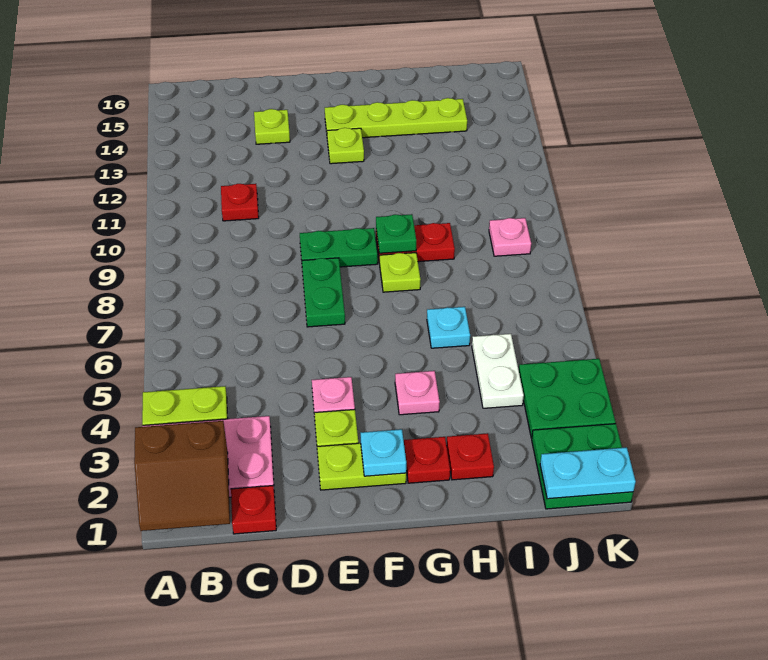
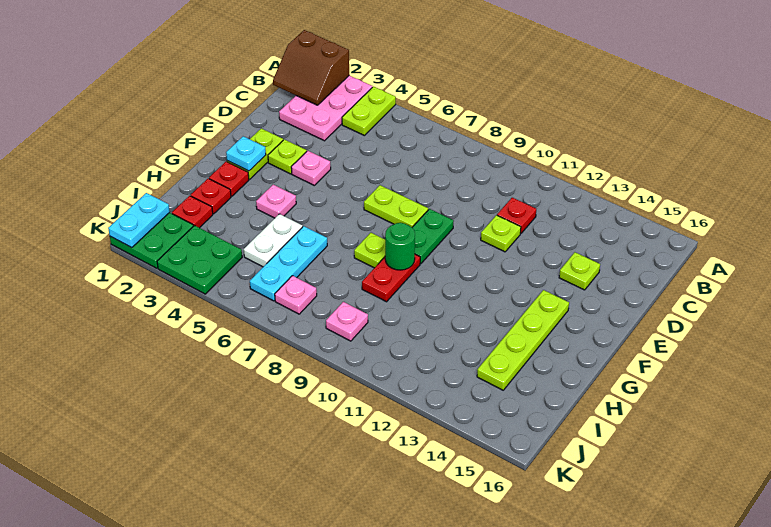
brown 2x2 slope [134,421,230,531] -> brown 2x2 slope turned to [273,30,349,105]
red 1x1 plate [231,485,276,534] -> red 1x1 plate moved to [172,196,213,228]
green 1x2 plate [302,258,345,327] -> lime 1x2 plate [364,185,428,227]
lime 1x1 plate [327,128,364,164] -> lime 1x1 plate moved to [481,215,521,252]
green 1x1 plate [376,214,416,253] -> green 1x1 round brick [385,223,415,270]
cyan 1x1 plate [427,307,470,348] -> cyan 1x3 plate [250,226,327,301]
white 1x2 plate [472,334,524,408] -> white 1x2 plate turned to [244,214,303,267]
none -> pink 1x1 plate [275,276,317,314]

